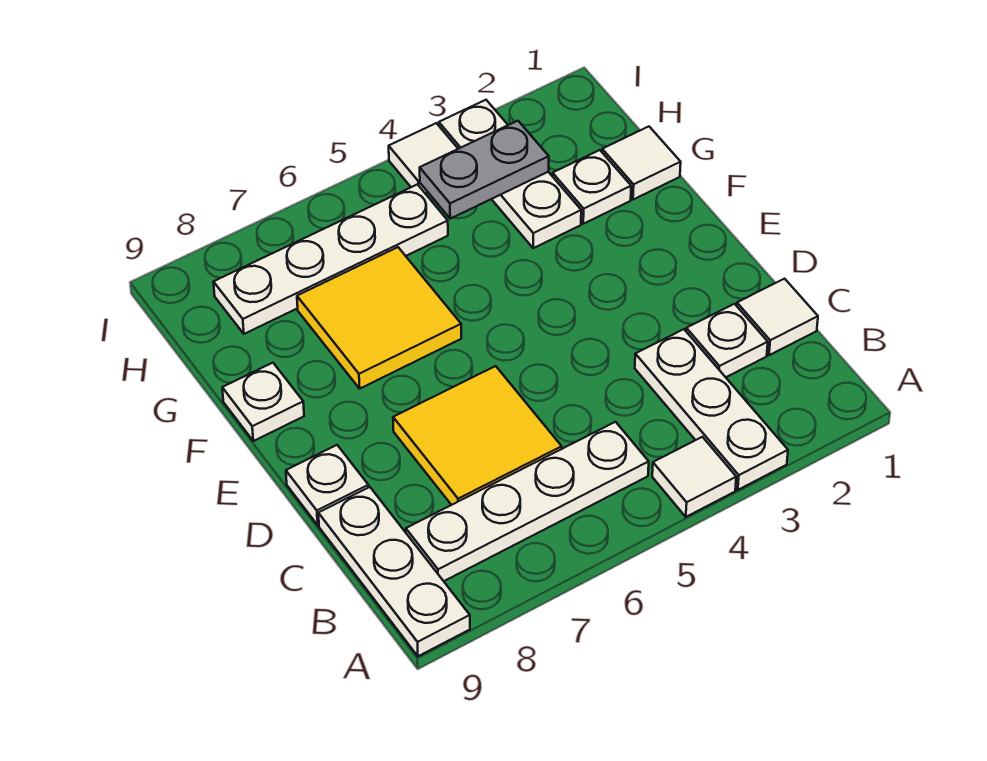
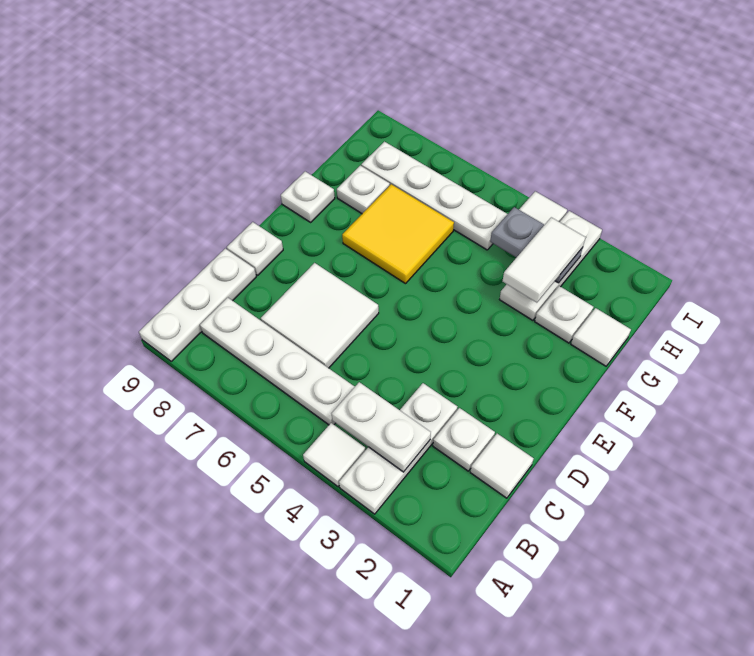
none -> white 1x2 plate [332,382,431,472]
yellow 2x2 tile [393,366,562,505] -> white 2x2 tile [261,263,379,368]
none -> white 1x2 tile [502,217,586,303]
none -> white 1x1 plate [337,166,390,213]

